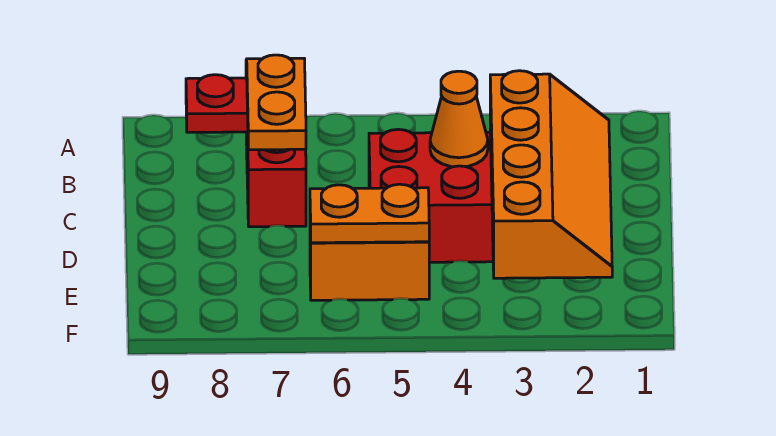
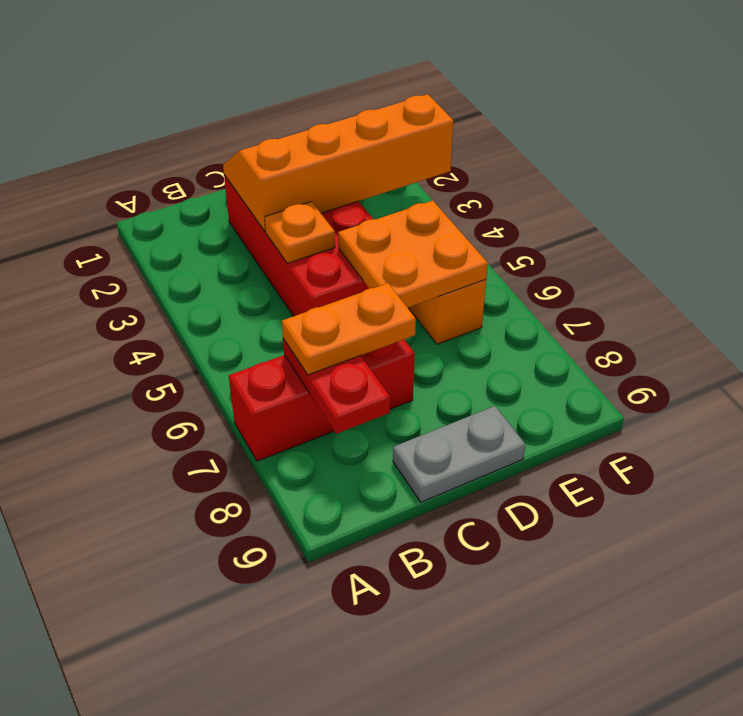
orange 1x1 cone [430,71,488,167] -> orange 1x1 plate [265,202,335,263]
none -> grey 1x2 plate [393,406,525,502]
orange 1x2 plate [310,184,429,243] -> orange 2x2 plate [338,200,488,308]

